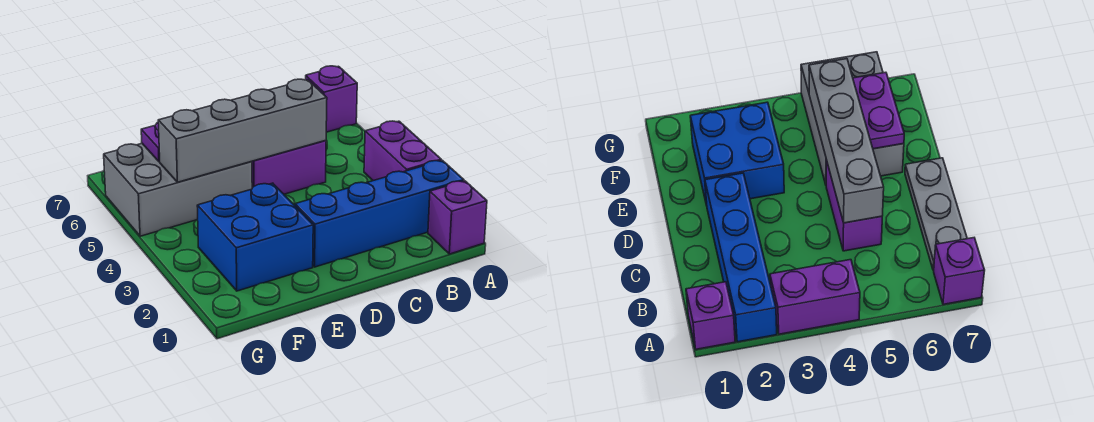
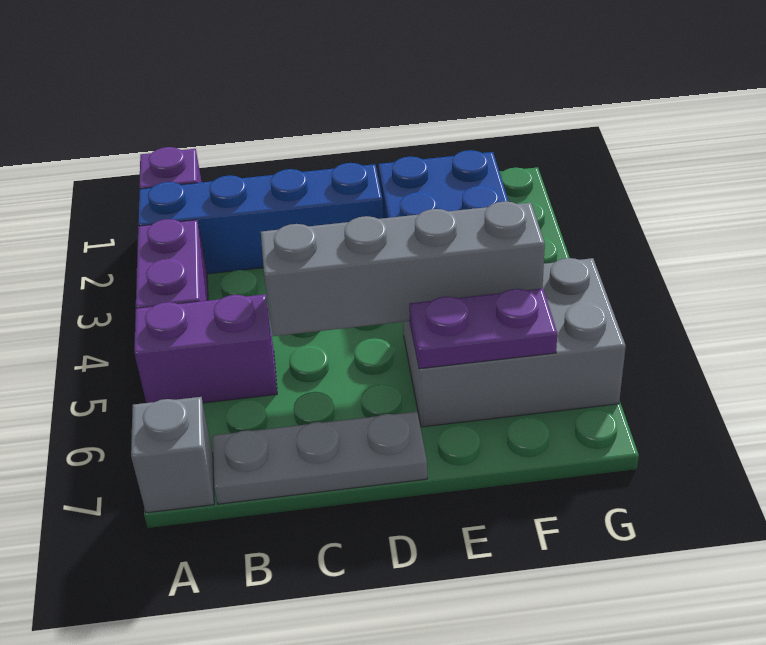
purple 1x1 brick [306,66,357,132] -> grey 1x1 brick [131,397,214,513]
purple 1x2 brick [252,140,326,194] -> purple 1x2 brick moved to [134,294,277,403]

